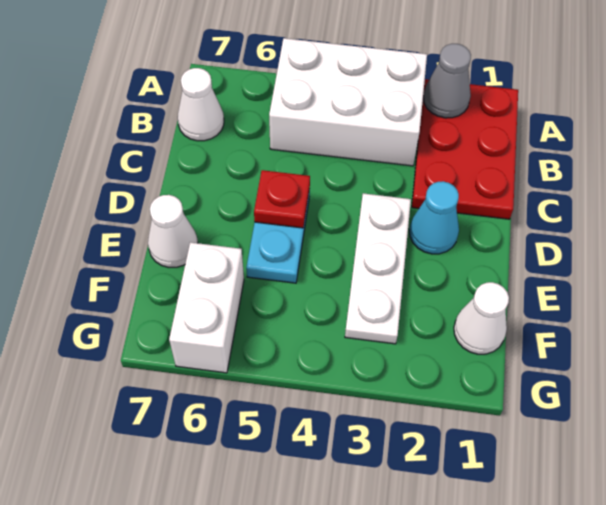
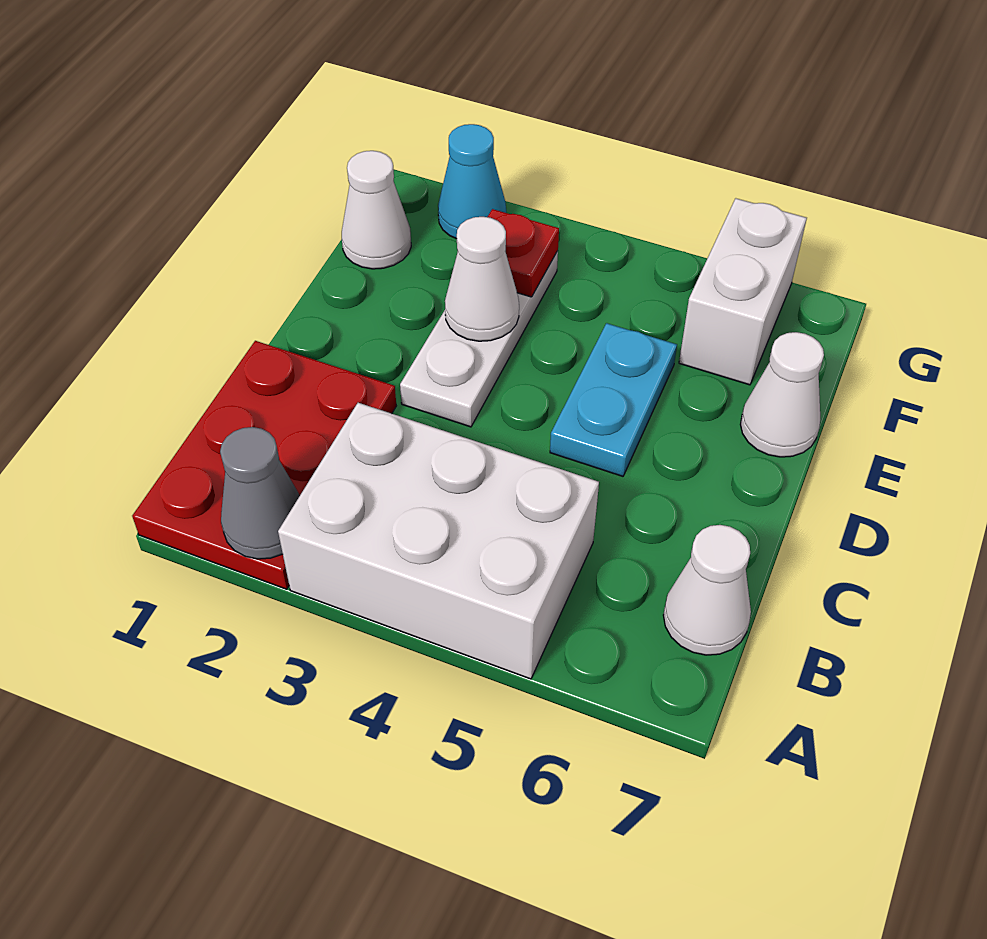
cyan 1x1 cone [409,181,459,254] -> cyan 1x1 cone moved to [438,124,506,239]
red 1x1 plate [254,170,310,228] -> red 1x1 plate moved to [488,209,559,297]
none -> white 1x1 cone [445,217,519,341]

